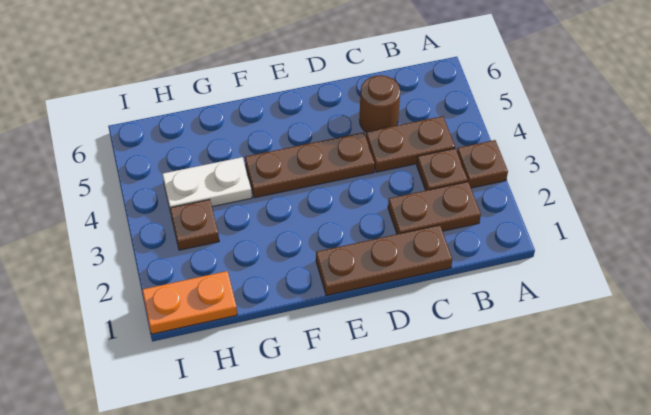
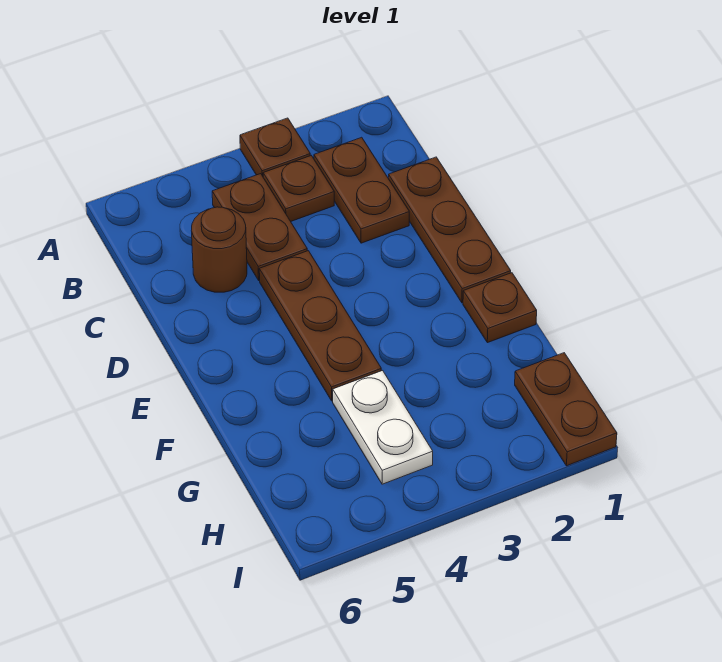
orange 1x2 plate [142,271,237,334] -> brown 1x2 plate [515,353,617,466]
brown 1x1 plate [170,199,219,250] -> brown 1x1 plate moved to [463,273,537,343]

